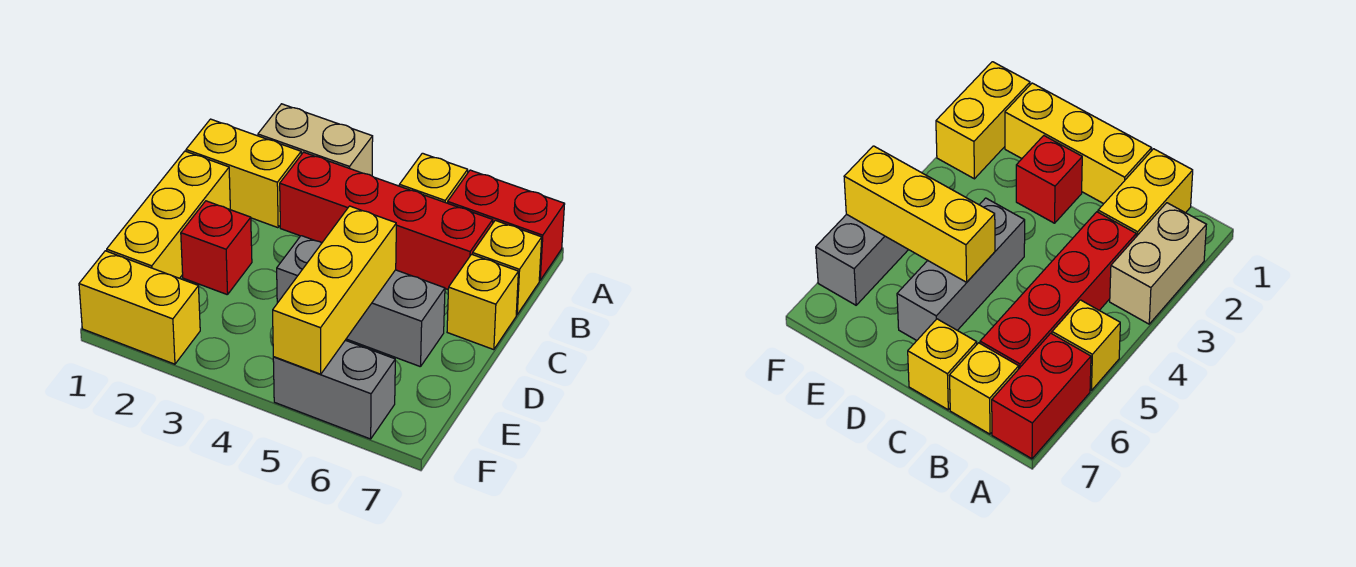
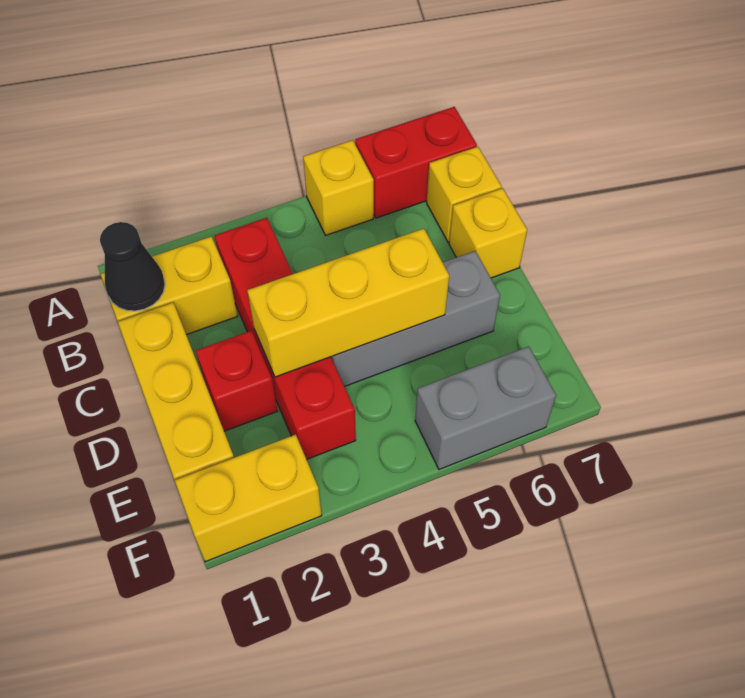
tan 1x2 brick [258,104,373,176] -> none
none -> black 1x1 cone [100,222,165,311]
red 1x4 brick [280,152,493,289] -> red 1x4 brick turned to [215,218,356,459]
yellow 1x3 brick [273,206,396,374] -> yellow 1x3 brick turned to [247,229,449,377]

